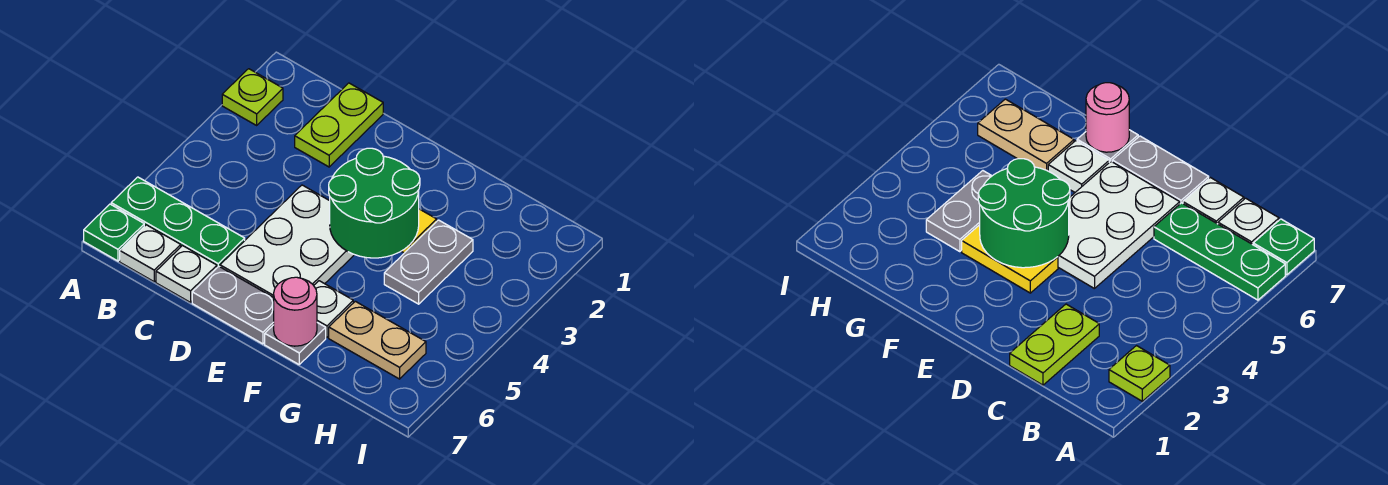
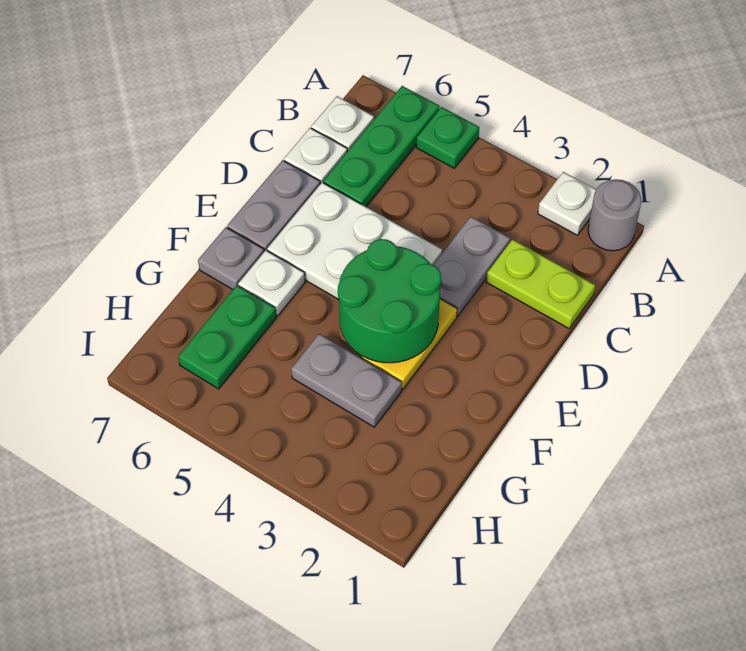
none -> grey 1x1 round brick [588,179,641,251]
lime 1x1 plate [222,69,283,125] -> white 1x1 plate [538,172,596,235]
green 1x1 plate [84,204,144,261] -> green 1x1 plate moved to [416,107,479,168]
none -> grey 1x2 plate [433,217,510,316]
pink 1x1 round brick [274,277,317,346] -> none
tan 1x2 plate [329,301,426,379] -> green 1x2 plate [178,285,276,389]

